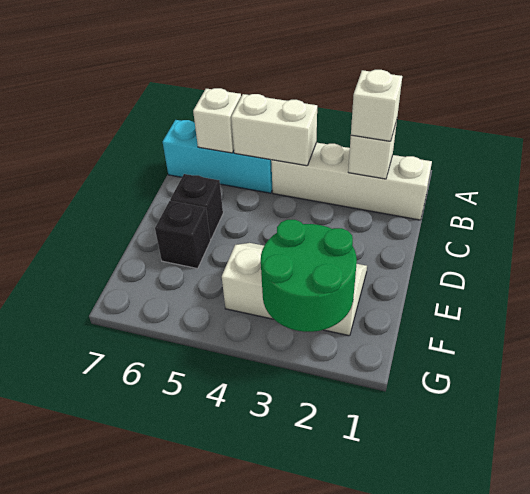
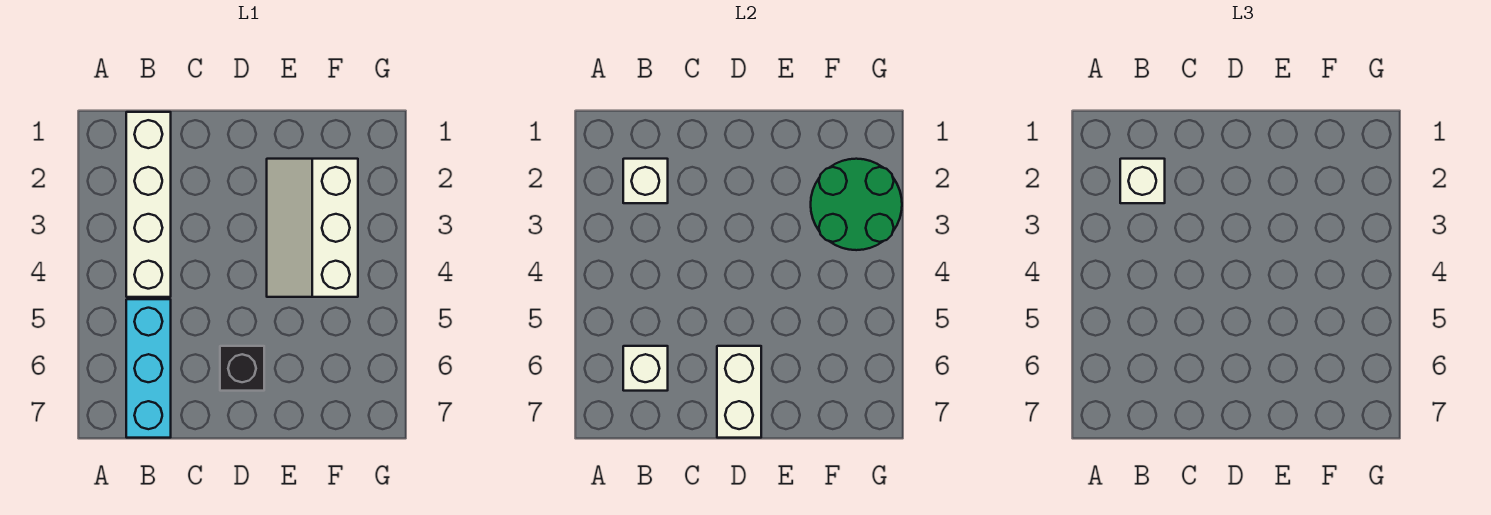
white 1x2 brick [231,94,317,166] -> white 1x2 brick moved to [717,346,761,438]
black 1x1 brick [155,201,211,268] -> none

